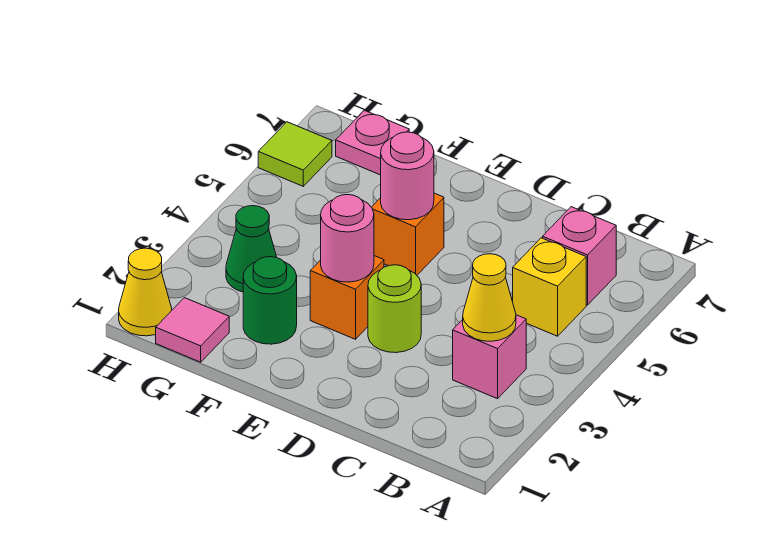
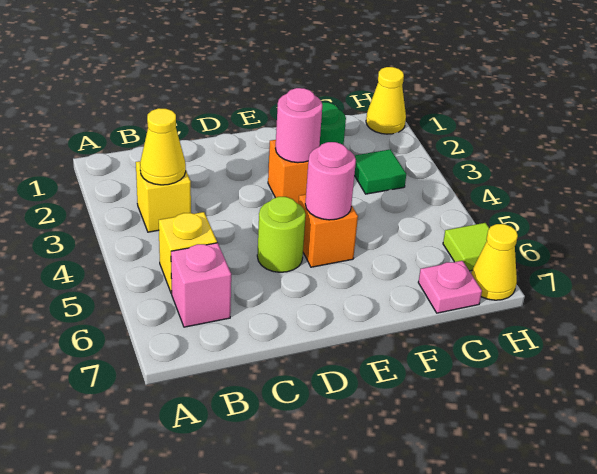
pink 1x1 brick [453,315,526,399] -> yellow 1x1 brick [136,161,191,232]
lime 1x1 round brick [368,265,421,353] -> lime 1x1 round brick moved to [257,197,306,272]
pink 1x1 tile [156,298,229,362] -> none
green 1x1 cone [226,206,276,292] -> green 1x1 tile [354,149,406,194]
none -> yellow 1x1 cone [471,224,518,300]

